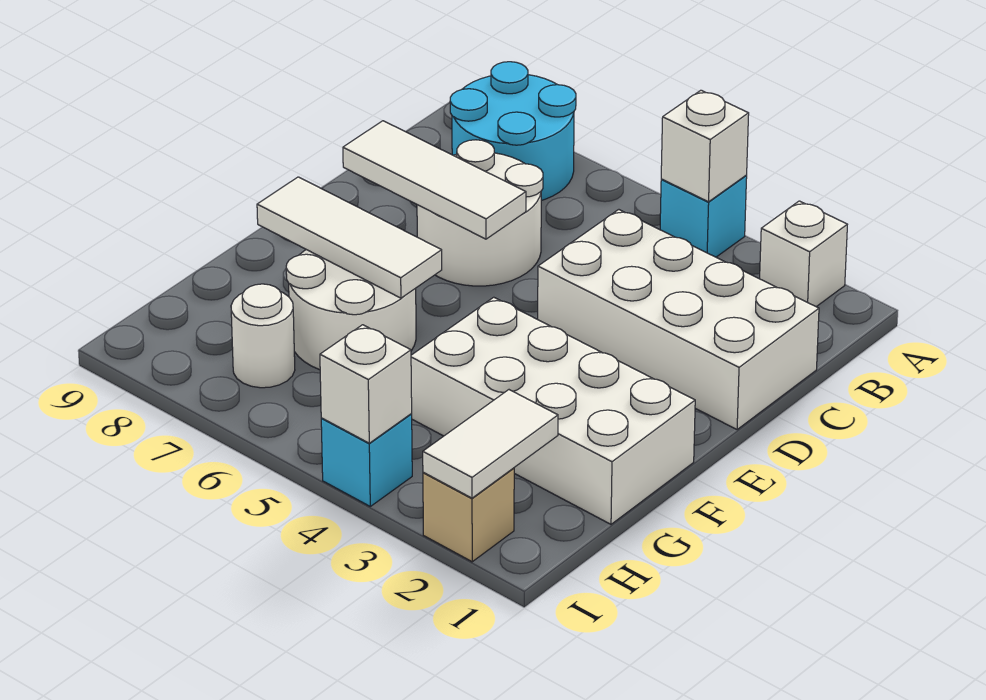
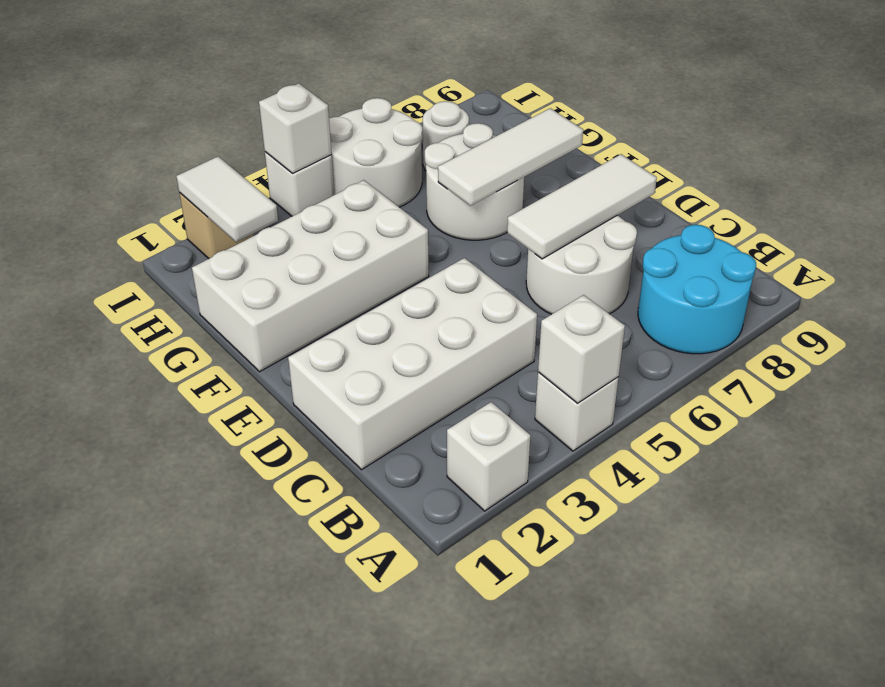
cyan 1x1 brick [660,176,747,257] -> white 1x1 brick [535,372,618,451]
none -> white 2x2 round brick [329,98,423,207]
cyan 1x1 brick [321,414,412,506] -> white 1x1 brick [265,152,335,216]

